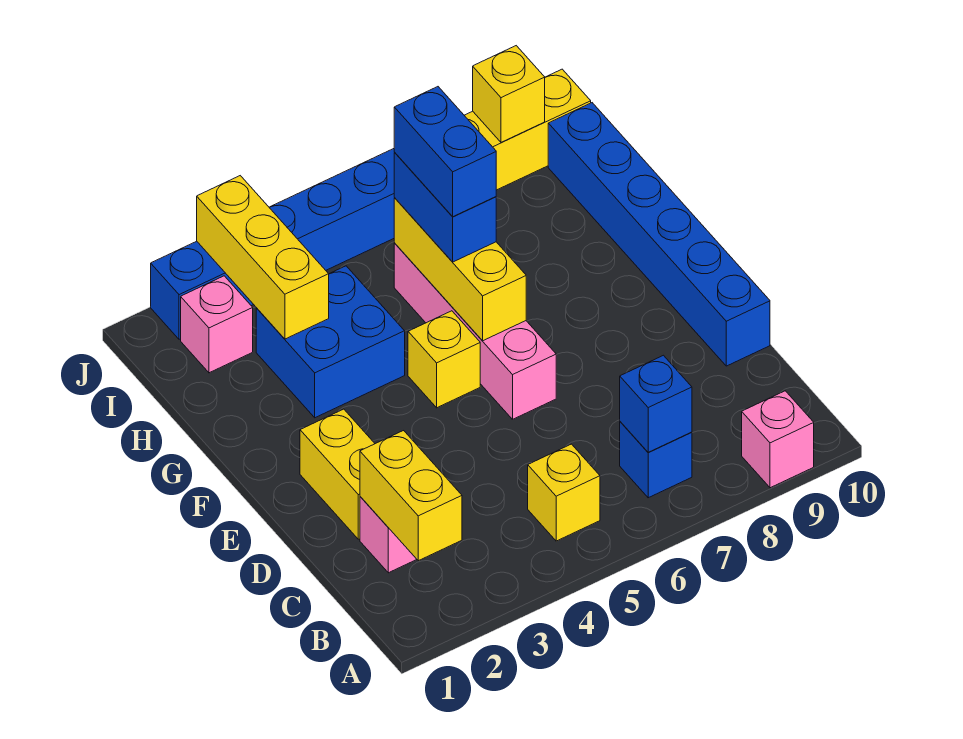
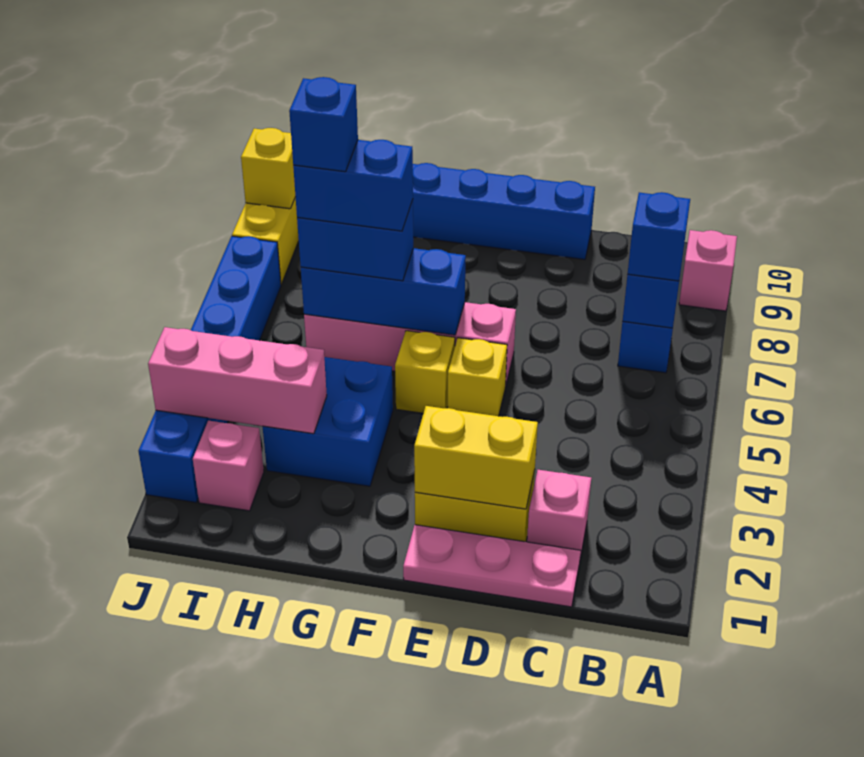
yellow 1x2 brick [360,431,462,561] -> yellow 1x2 brick moved to [414,406,538,509]
yellow 1x1 brick [528,444,600,541] -> yellow 1x1 brick moved to [448,338,507,416]
none -> blue 1x1 brick [628,192,690,281]
none -> pink 1x3 plate [403,525,581,607]
yellow 1x3 brick [394,198,526,341] -> blue 1x3 brick [301,248,466,335]
yellow 1x3 brick [197,176,329,339] -> pink 1x3 brick [148,327,327,434]
none -> blue 1x1 brick [289,77,358,172]

